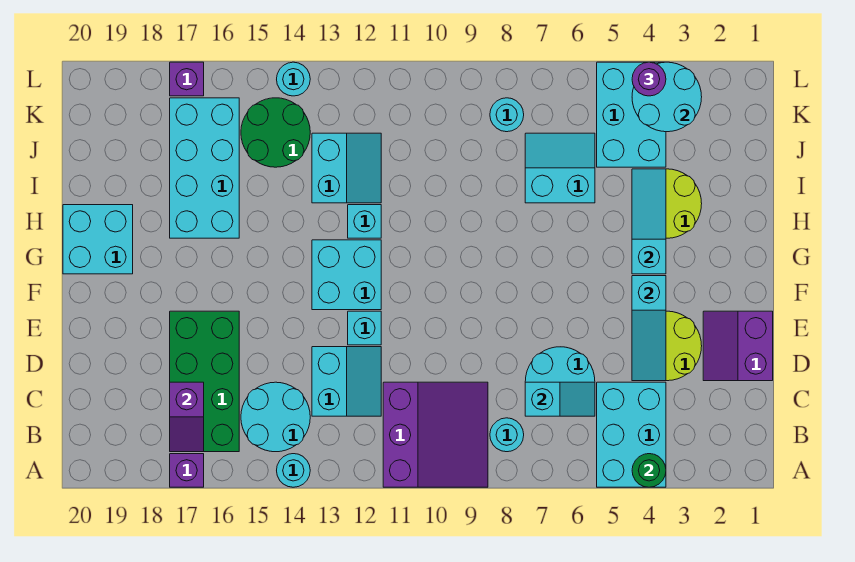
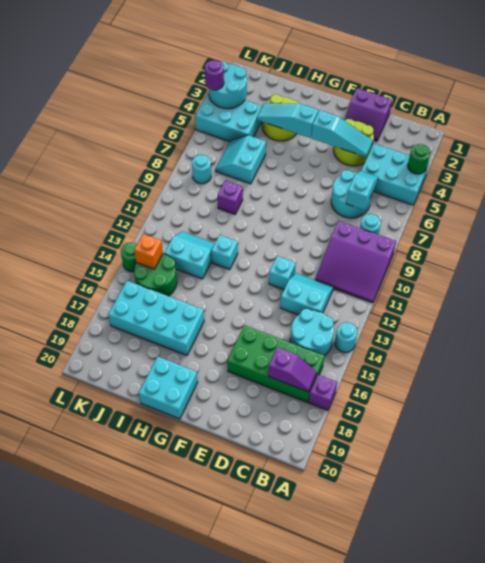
purple 3x3 slope [383,382,488,487] -> purple 3x3 slope turned to [316,221,396,303]
cyan 2x2 brick [312,240,381,310] -> none
none -> orange 1x1 brick [134,234,163,269]
cyan 1x1 round brick [277,62,310,96] -> green 1x1 round brick [121,242,137,272]
purple 1x1 brick [170,62,204,96] -> purple 1x1 brick moved to [217,180,243,214]

